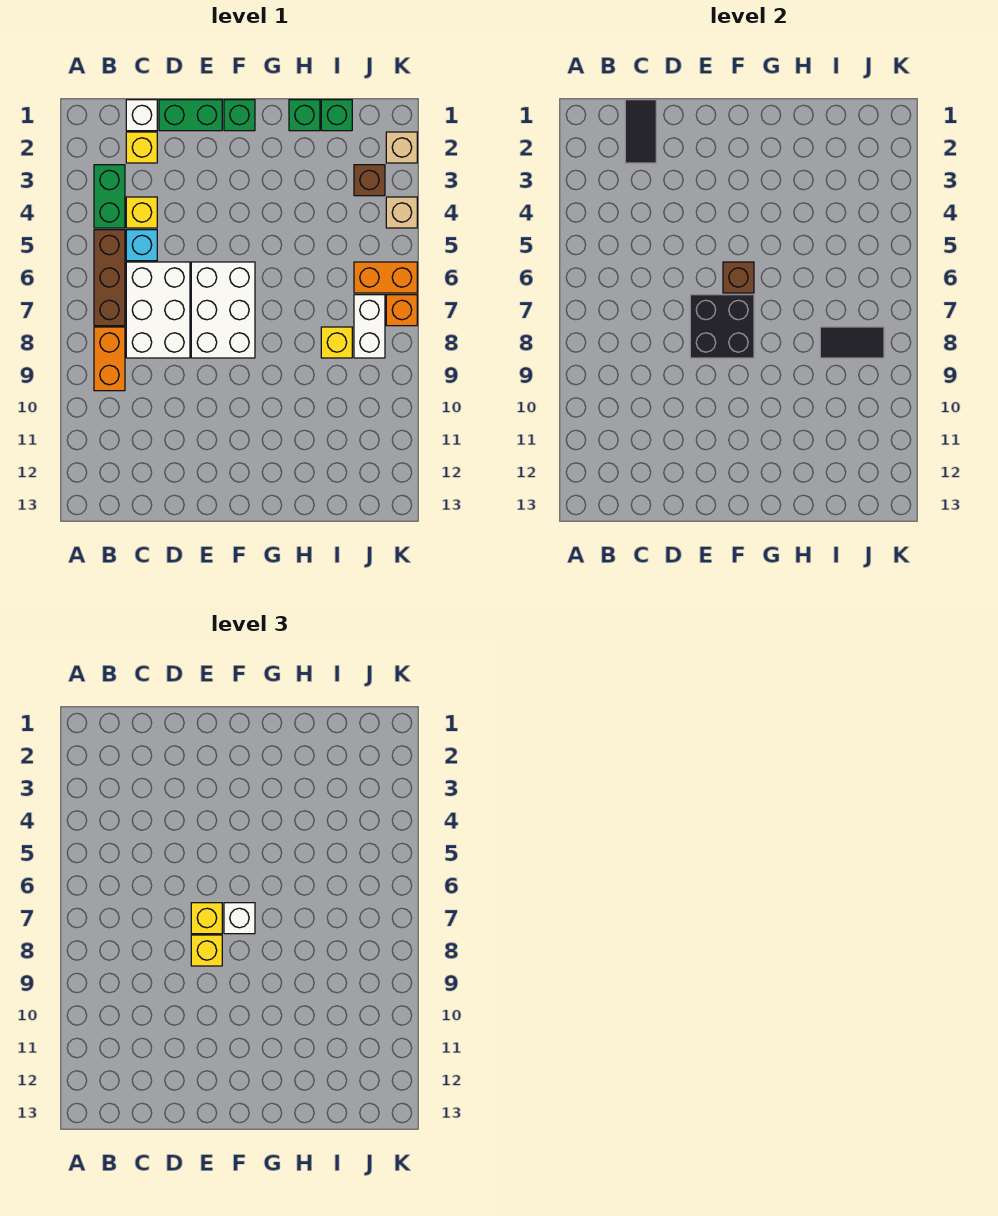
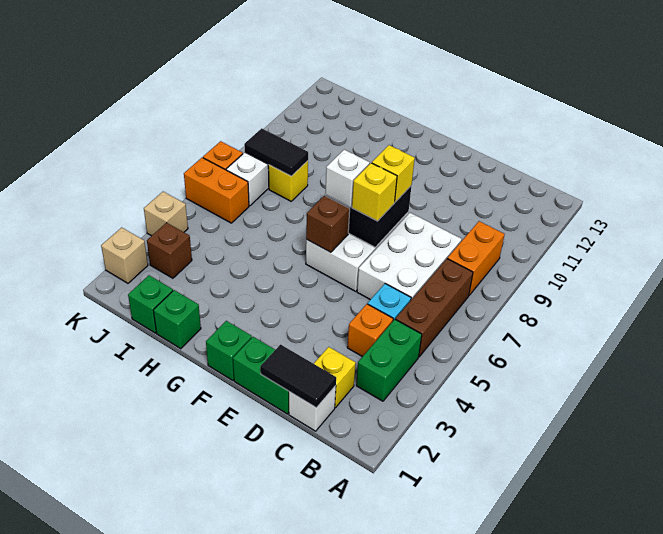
black 1x2 tile [625,100,656,163] -> black 1x2 tile turned to [260,345,336,408]
yellow 1x1 brick [126,197,157,228] -> orange 1x1 brick [347,304,393,357]

